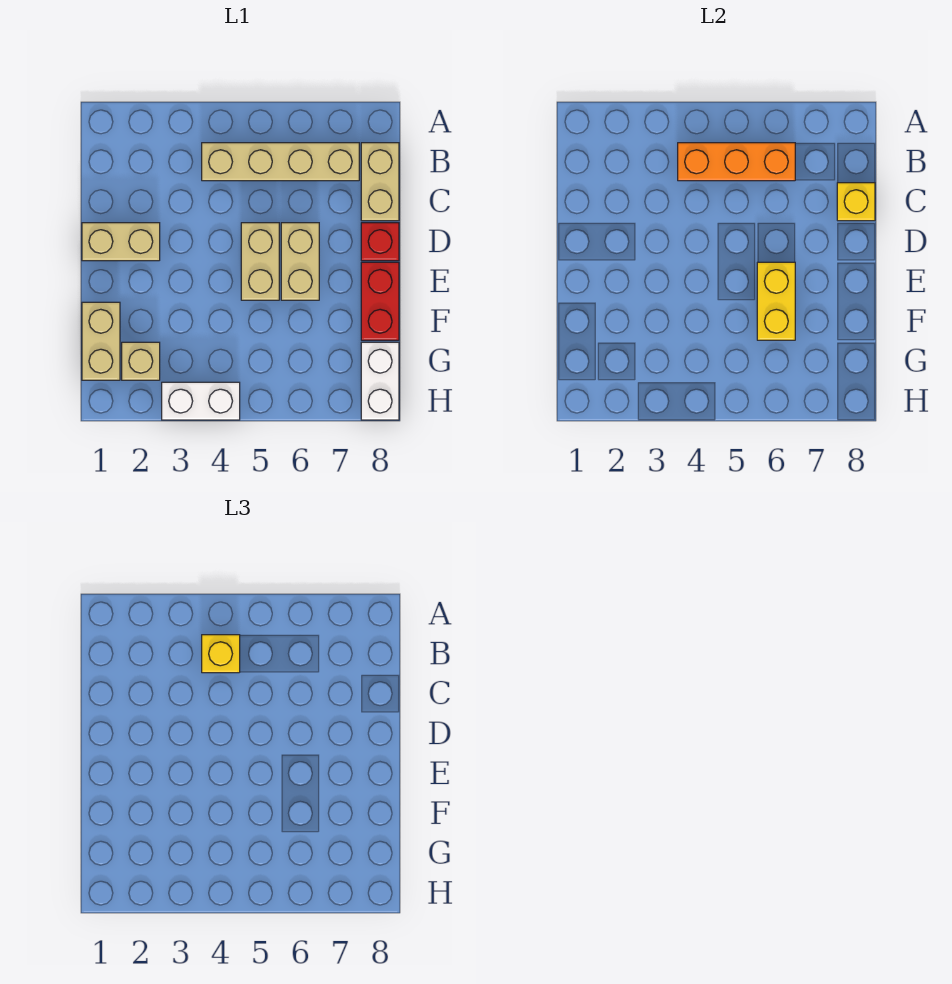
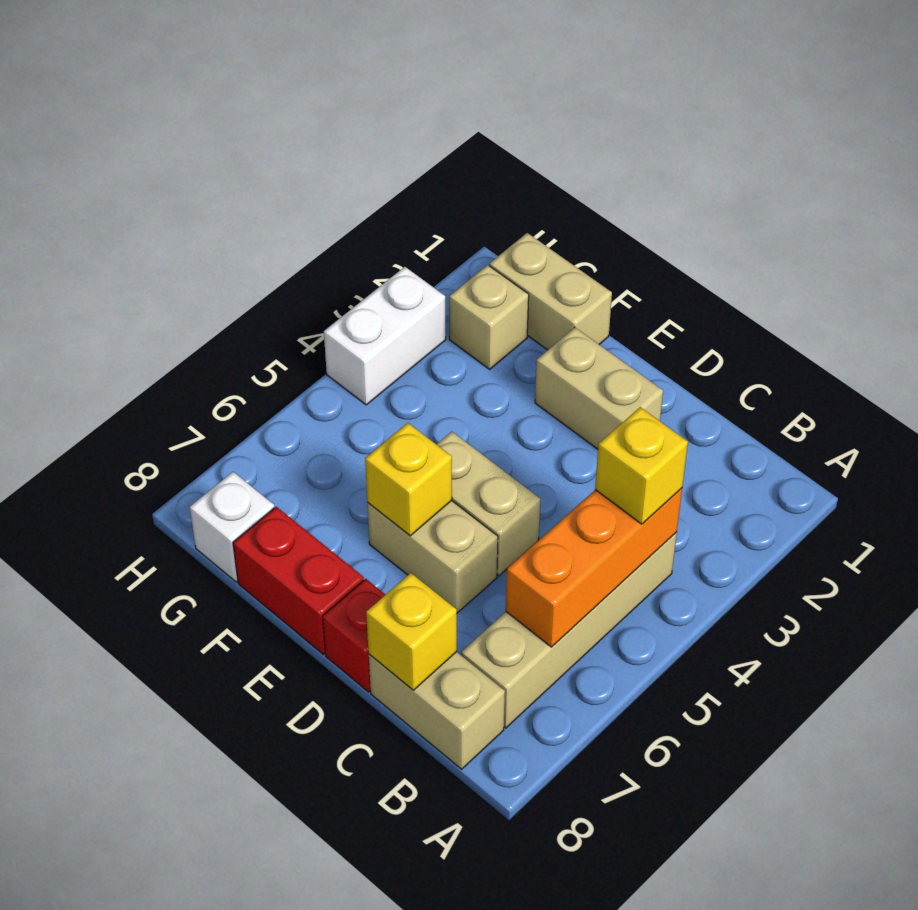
tan 1x2 brick [82,223,160,261] -> tan 1x2 brick turned to [535,327,663,449]
yellow 1x2 brick [757,262,795,340] -> yellow 1x1 brick [365,423,452,536]
white 1x2 brick [361,342,399,420] -> white 1x1 brick [190,472,275,582]

